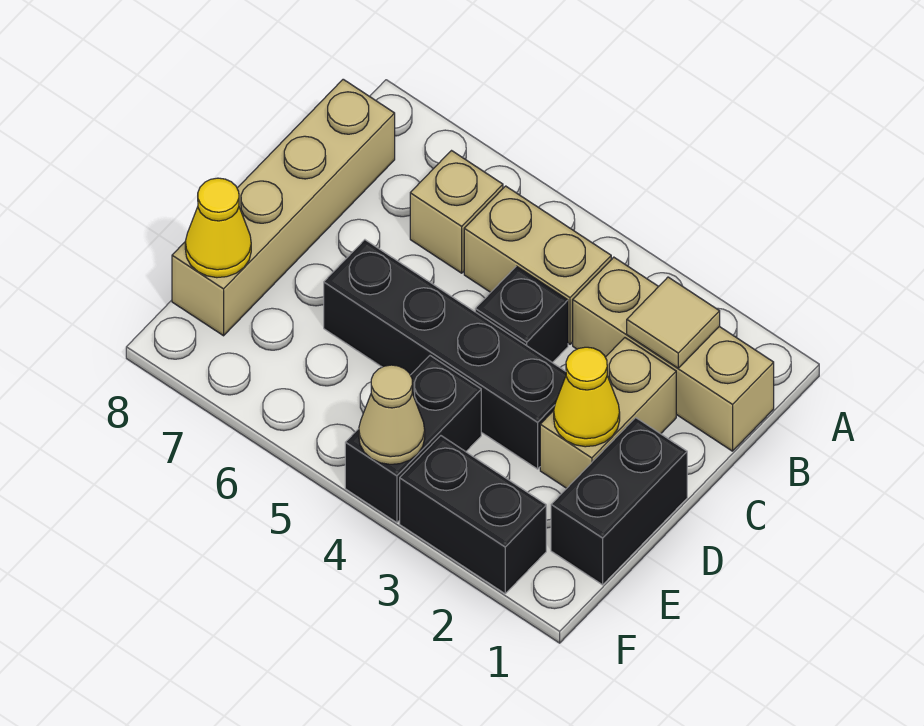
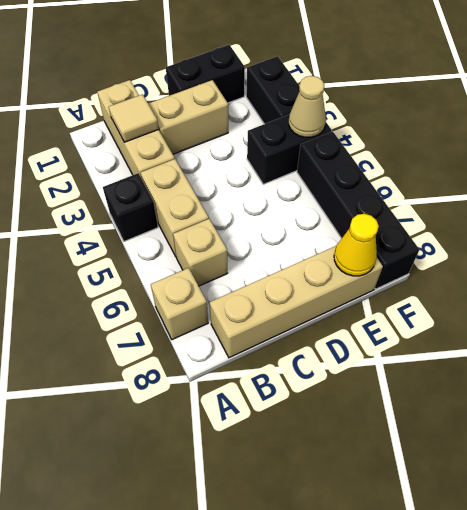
none -> tan 1x1 brick [151,268,208,340]
black 1x1 brick [475,266,568,363] -> black 1x1 brick moved to [103,173,158,241]
yellow 1x1 cone [554,347,620,447] -> none
black 1x4 brick [324,240,566,469] -> black 1x4 brick moved to [297,131,419,289]

